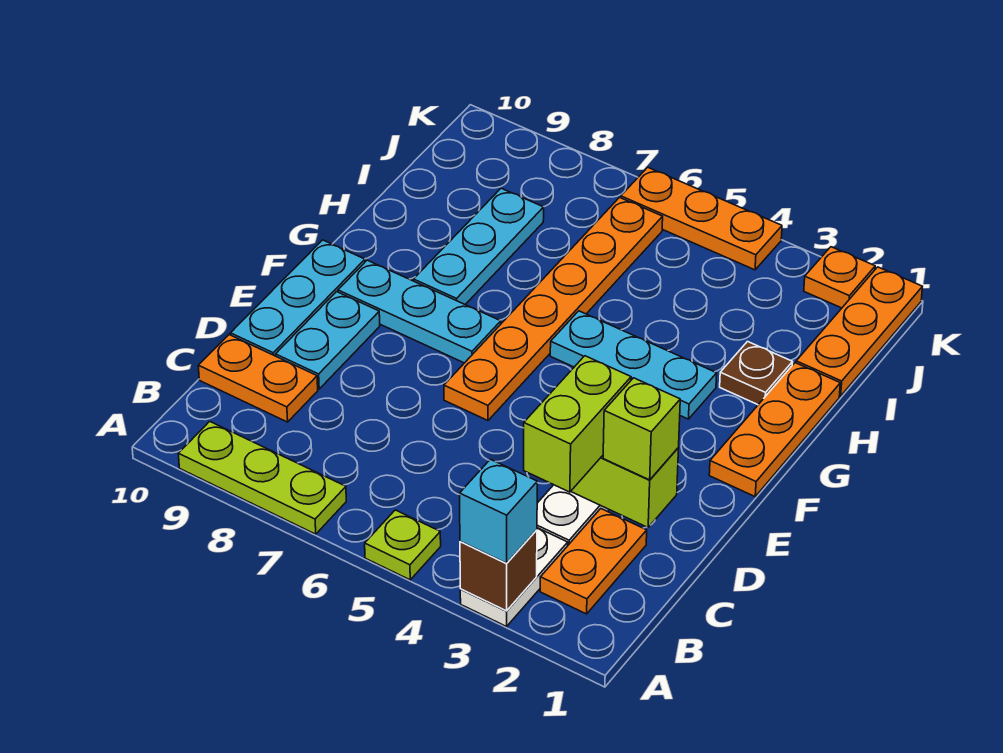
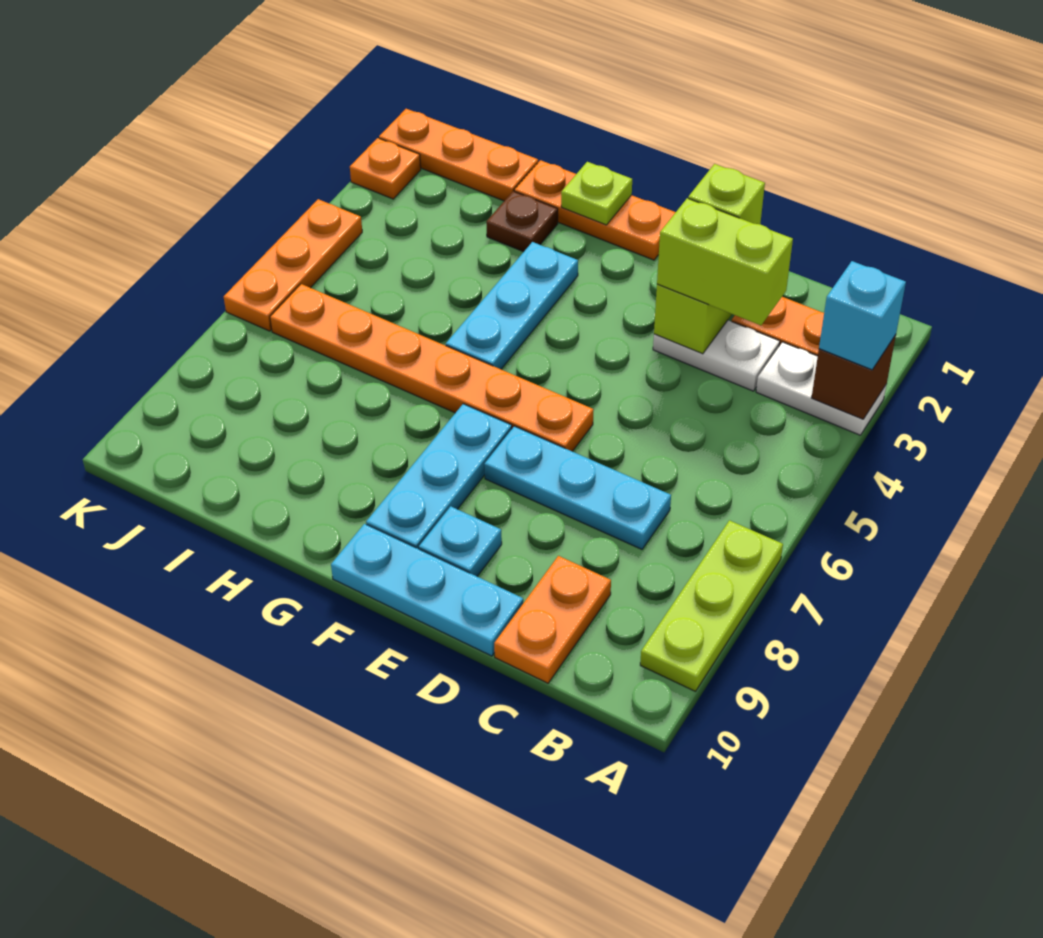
lime 1x1 plate [365,510,441,580] -> lime 1x1 plate moved to [561,162,632,225]
cyan 1x2 plate [275,292,380,389] -> cyan 1x1 plate [419,506,502,576]
cyan 1x3 plate [413,188,544,305] -> cyan 1x3 plate moved to [484,426,671,549]

